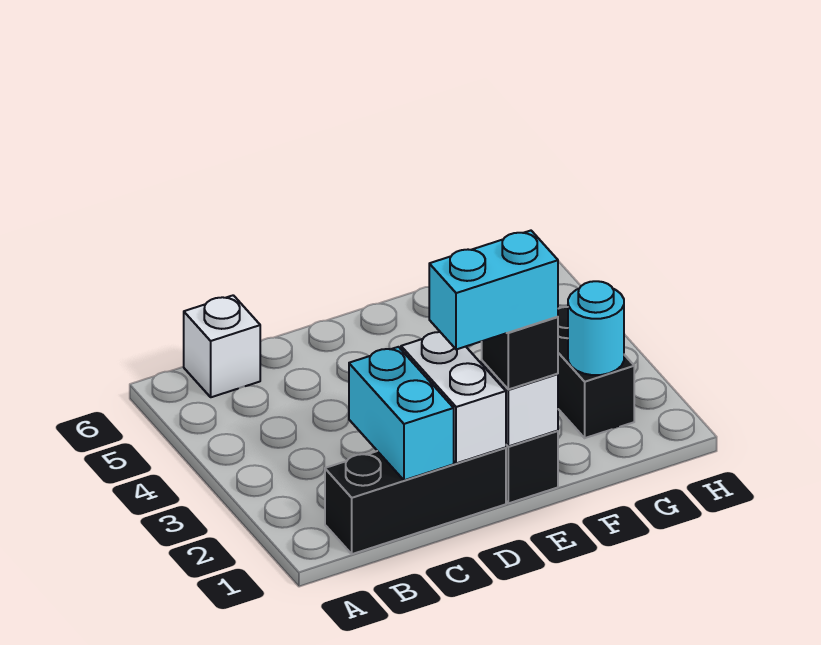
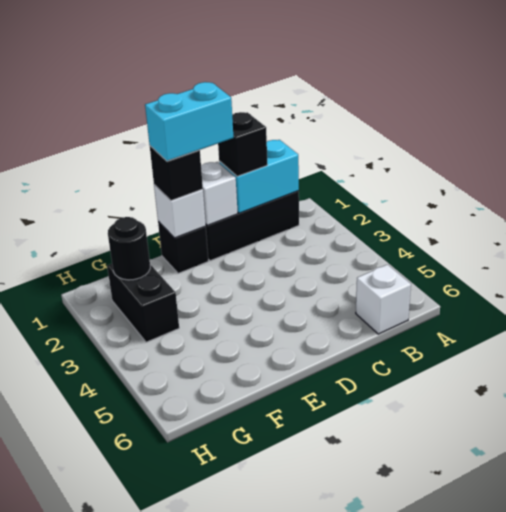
cyan 1x2 brick [349,347,454,480] -> cyan 1x2 brick turned to [219,140,299,213]
none -> black 1x1 brick [218,112,267,176]
white 1x2 brick [401,332,506,463] -> white 1x1 brick [201,162,238,226]
cyan 1x1 round brick [568,281,624,375] -> black 1x1 round brick [108,217,150,280]

